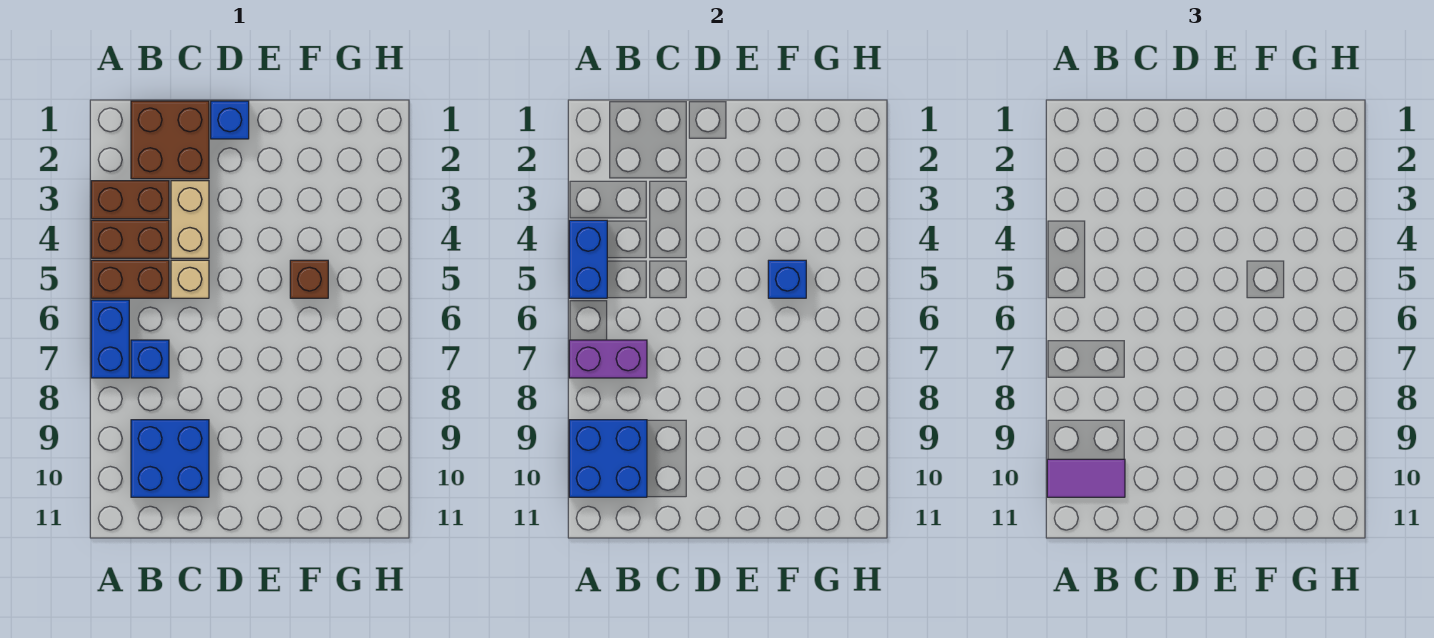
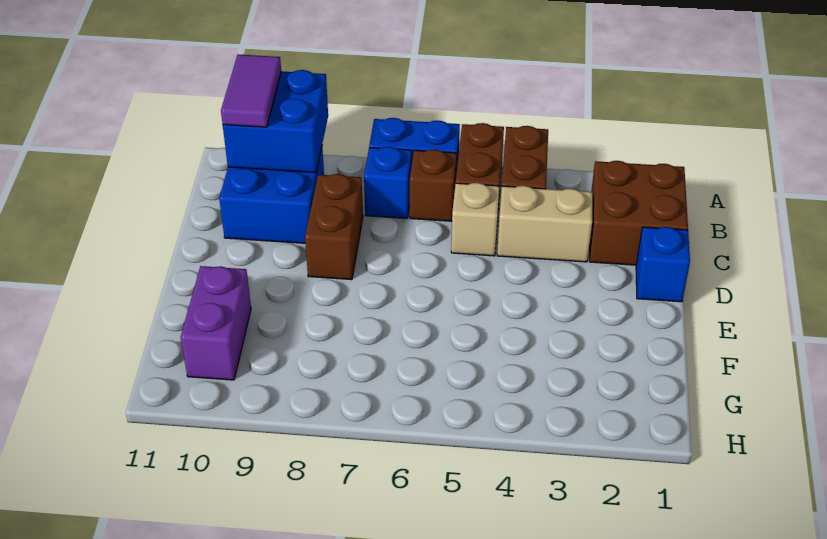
brown 1x2 brick [91,181,169,219] -> brown 1x2 brick moved to [305,174,363,280]
blue 1x2 brick [569,220,607,298] -> none
purple 1x2 brick [569,340,647,378] -> purple 1x2 brick moved to [181,266,251,380]
brown 1x1 brick [290,260,328,298] -> brown 1x1 brick moved to [410,150,457,221]
blue 1x1 brick [768,260,806,298] -> none

